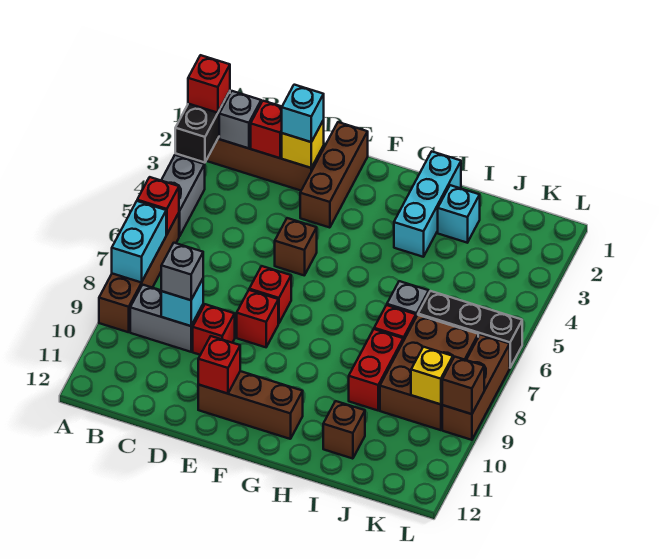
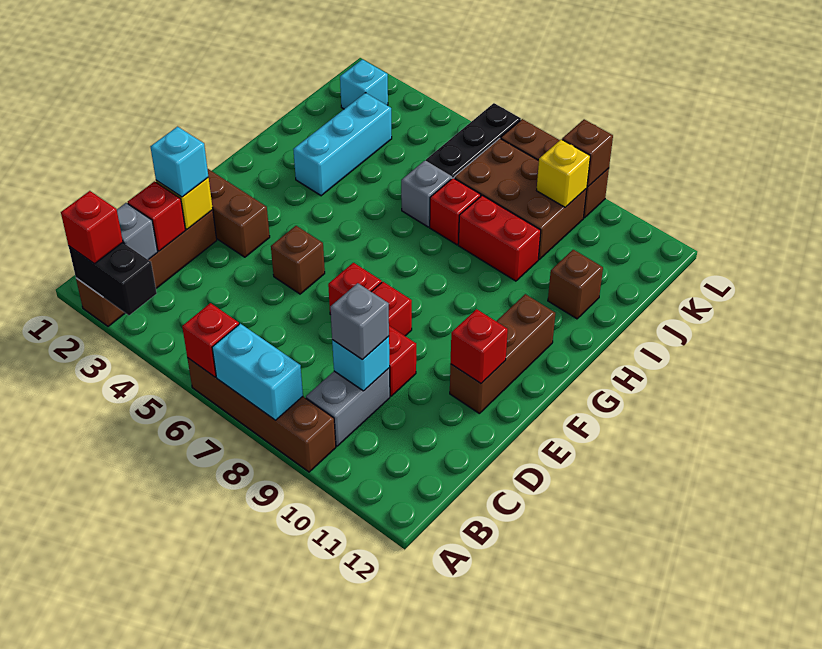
grey 1x2 brick [161,155,205,236] -> none
cyan 1x3 brick [394,152,461,257] -> cyan 1x3 brick turned to [293,93,392,196]
cyan 1x1 brick [438,185,480,243] -> cyan 1x1 brick moved to [340,59,388,109]

